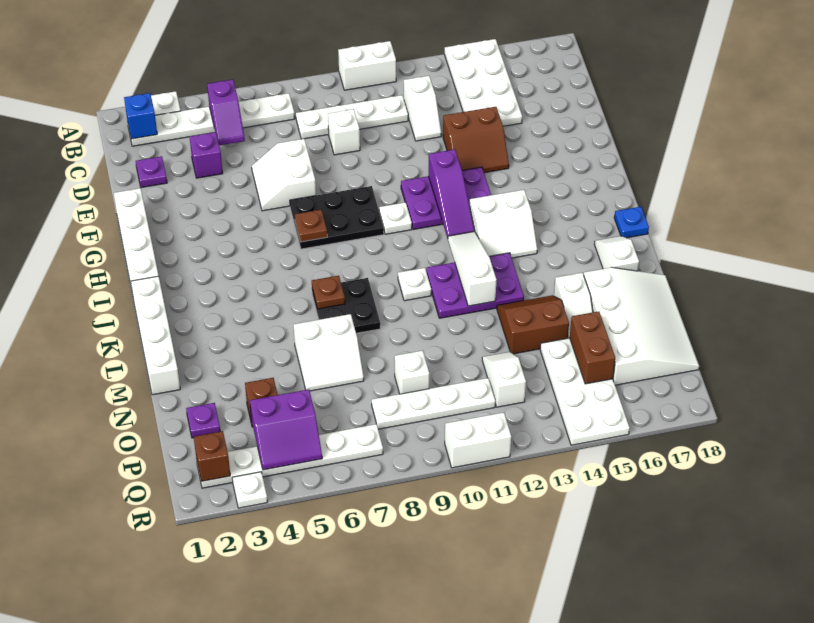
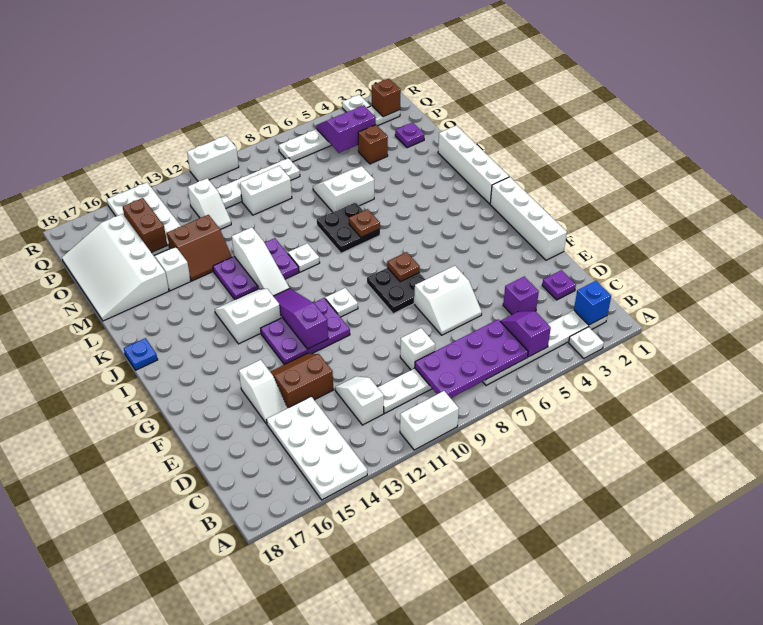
none -> purple 2x4 plate [415,319,528,398]
white 2x2 slope [252,139,316,211] -> white 2x2 slope turned to [414,266,482,335]
black 2x3 plate [290,186,384,249] -> black 2x2 plate [367,268,426,314]
white 1x2 slope [594,236,639,271] -> white 1x2 slope moved to [239,360,287,424]
white 1x1 brick [395,351,429,394] -> white 1x2 brick [240,166,292,215]

